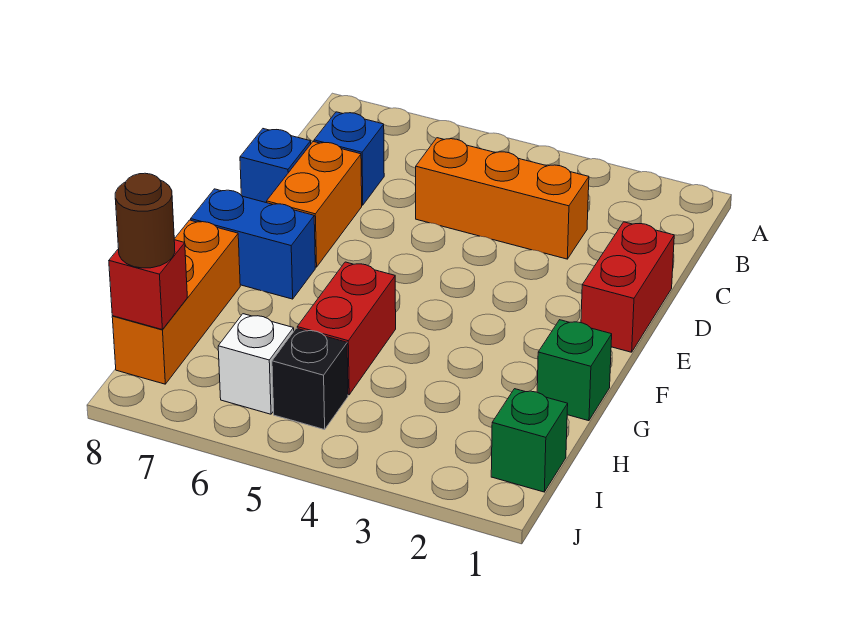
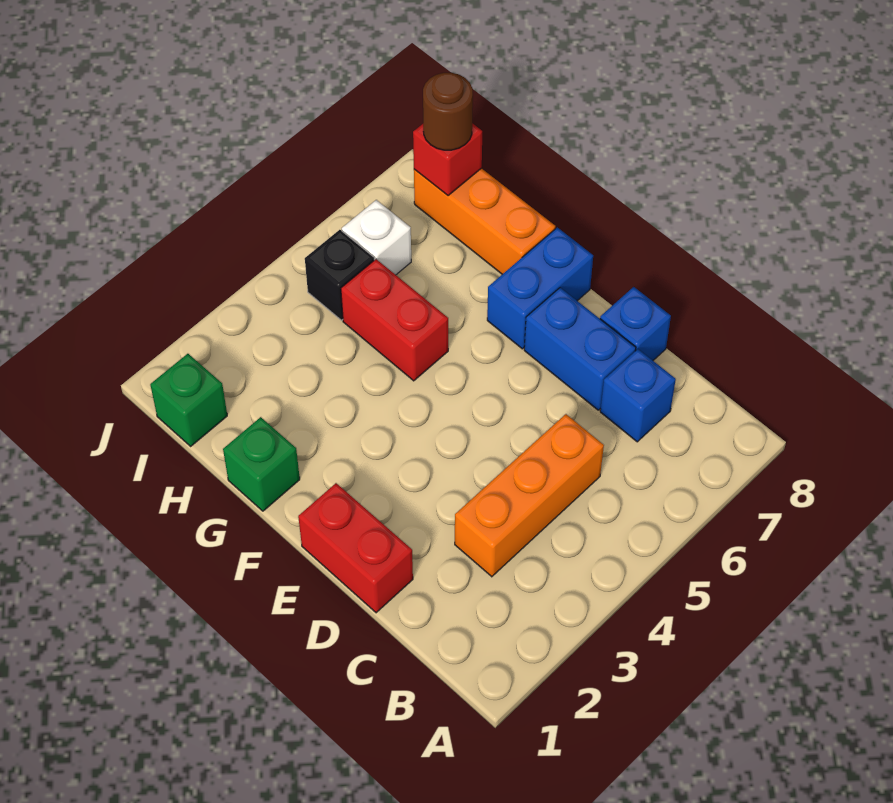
orange 1x2 brick [267,141,362,267] -> blue 1x2 brick [524,288,636,410]

